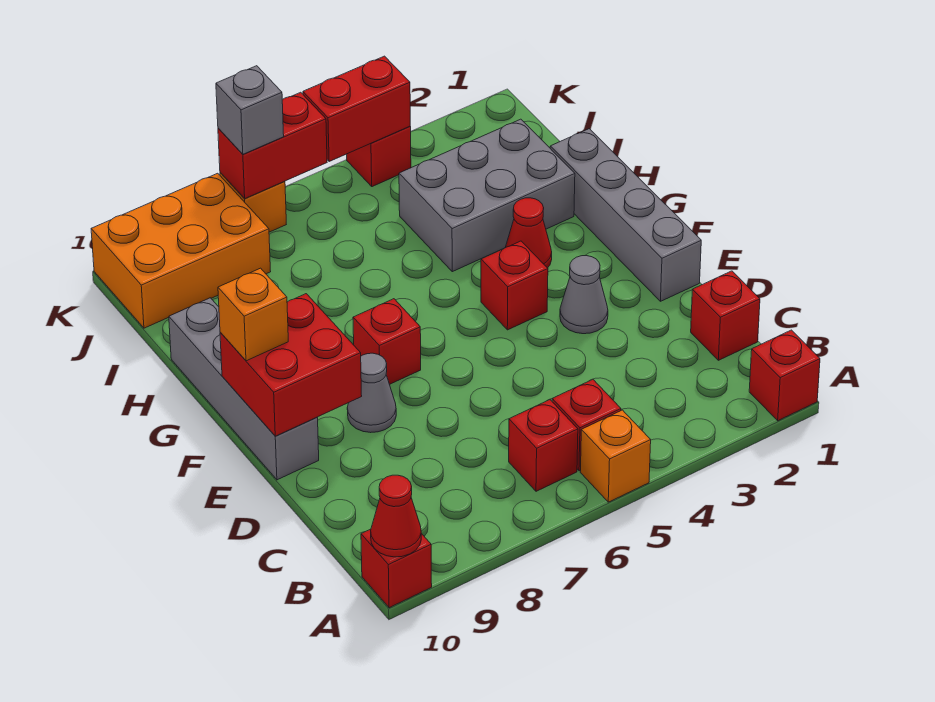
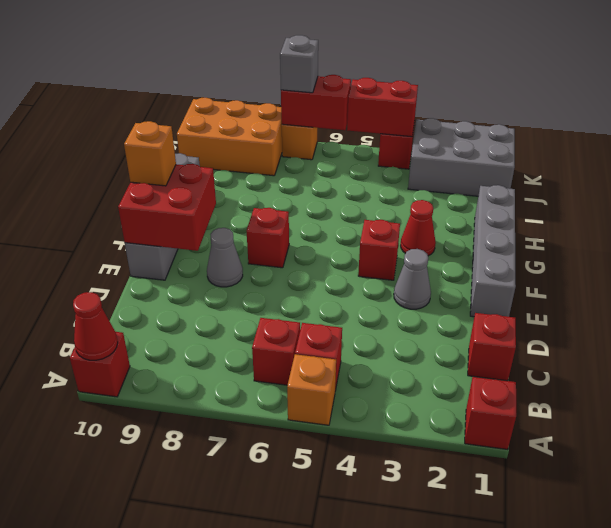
grey 2x3 brick [399,119,575,272] -> grey 2x3 brick moved to [408,118,515,196]

